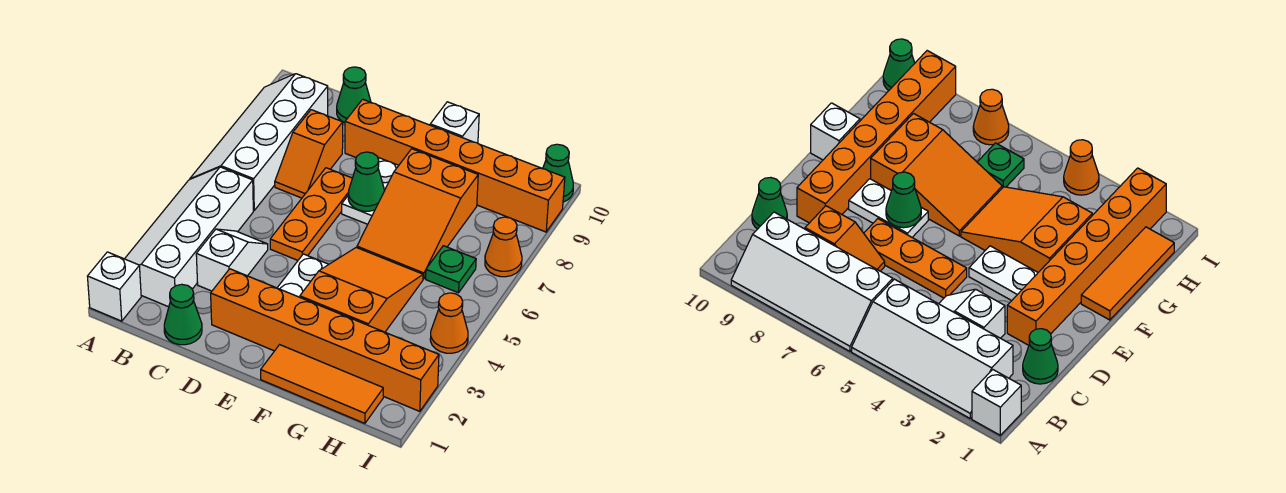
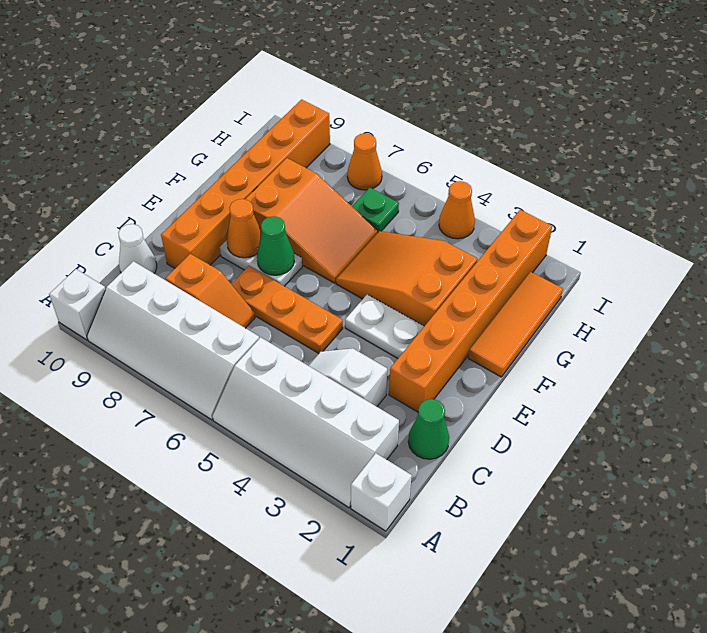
green 1x1 cone [337,67,371,123] -> white 1x1 cone [118,224,157,273]
none -> orange 1x1 cone [226,199,262,258]
white 1x1 brick [430,102,479,143] -> white 1x1 brick moved to [49,269,106,340]
green 1x1 cone [543,144,573,202] -> none

